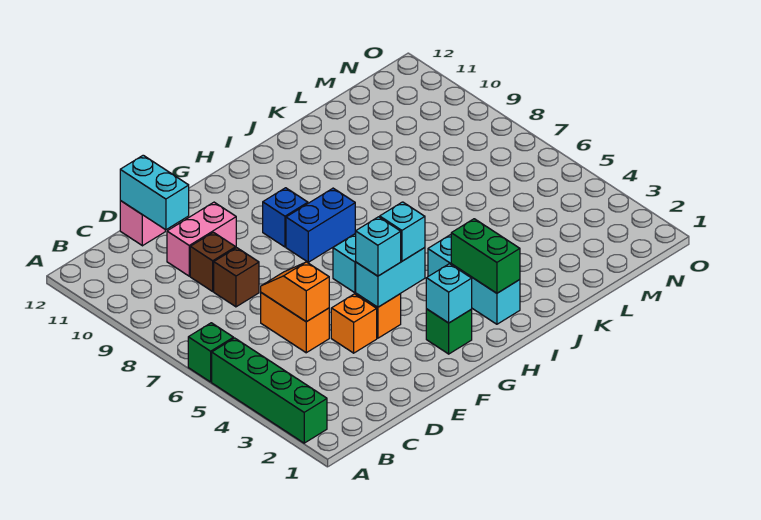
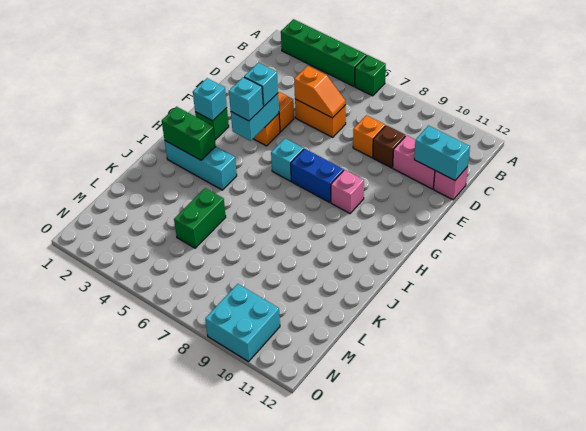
brown 1x1 brick [214,248,259,307] -> orange 1x1 brick [353,115,385,158]
pink 1x2 brick [167,202,236,276] -> pink 1x2 brick turned to [393,135,435,189]
blue 1x2 brick [286,188,355,262] -> blue 1x2 brick turned to [291,149,344,203]
blue 1x1 brick [263,188,308,247] -> pink 1x1 brick [331,170,364,213]
none -> green 1x2 brick [174,188,226,248]
none -> cyan 2x2 brick [205,284,280,362]

